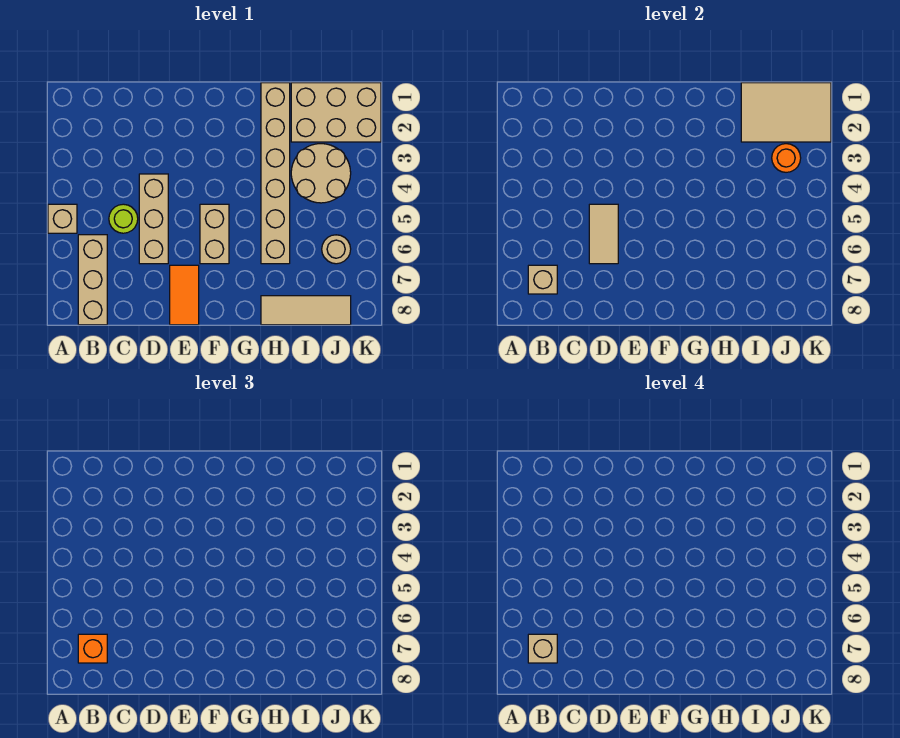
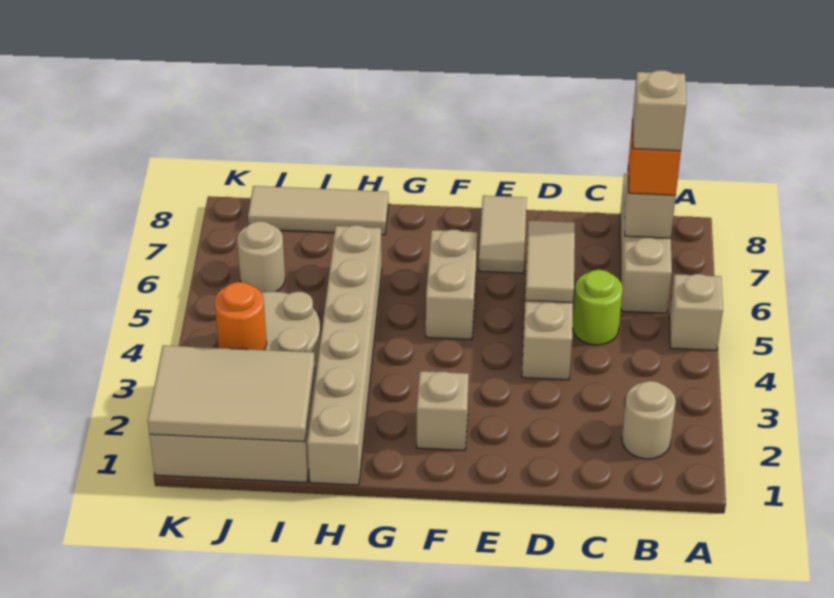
none -> tan 1x1 round brick [622,381,676,459]
orange 1x2 tile [170,265,199,325] -> tan 1x2 tile [479,196,527,273]
none -> tan 1x1 brick [417,371,469,451]

